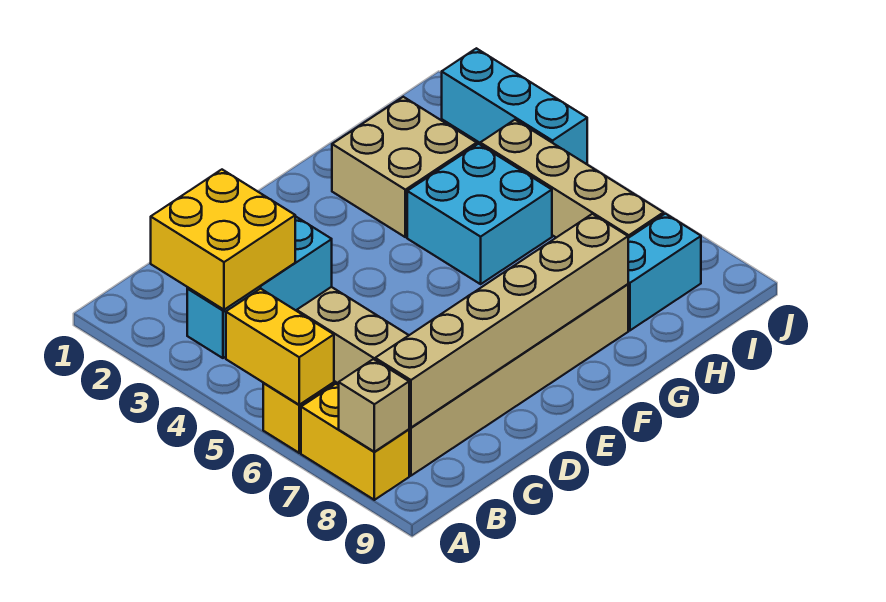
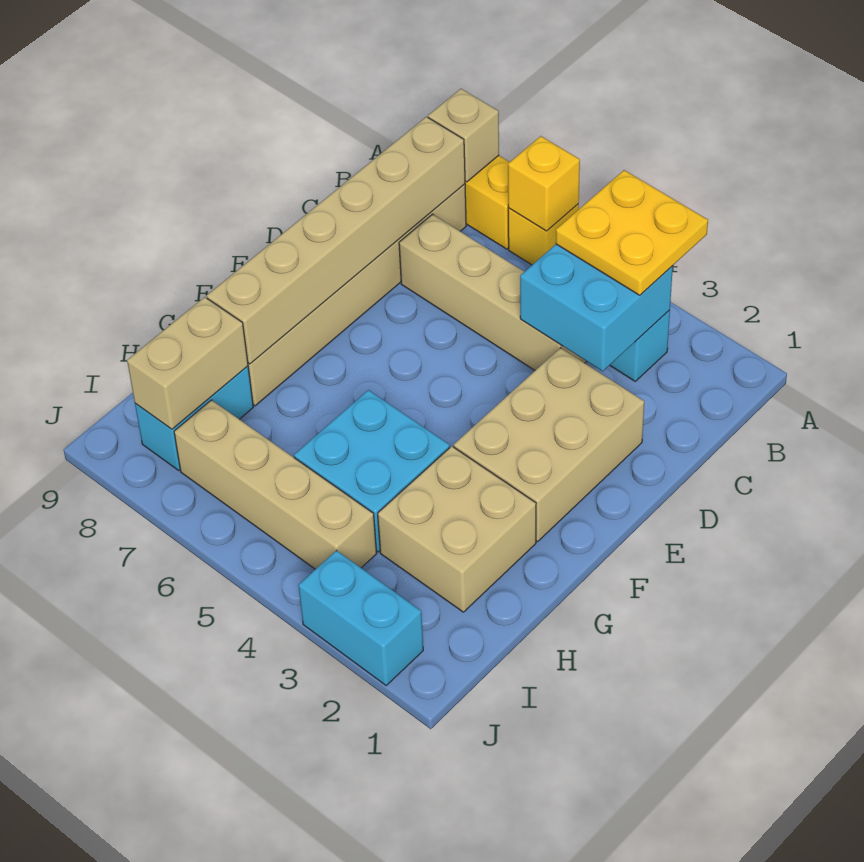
yellow 2x2 brick [151,170,295,310] -> yellow 2x2 plate [556,170,708,295]
yellow 1x2 brick [226,289,334,405] -> yellow 1x1 brick [508,136,580,231]
none -> tan 2x3 brick [454,348,644,542]
none -> tan 1x2 brick [127,297,248,429]
cyan 1x3 brick [442,48,587,164] -> cyan 1x2 brick [299,550,423,685]

